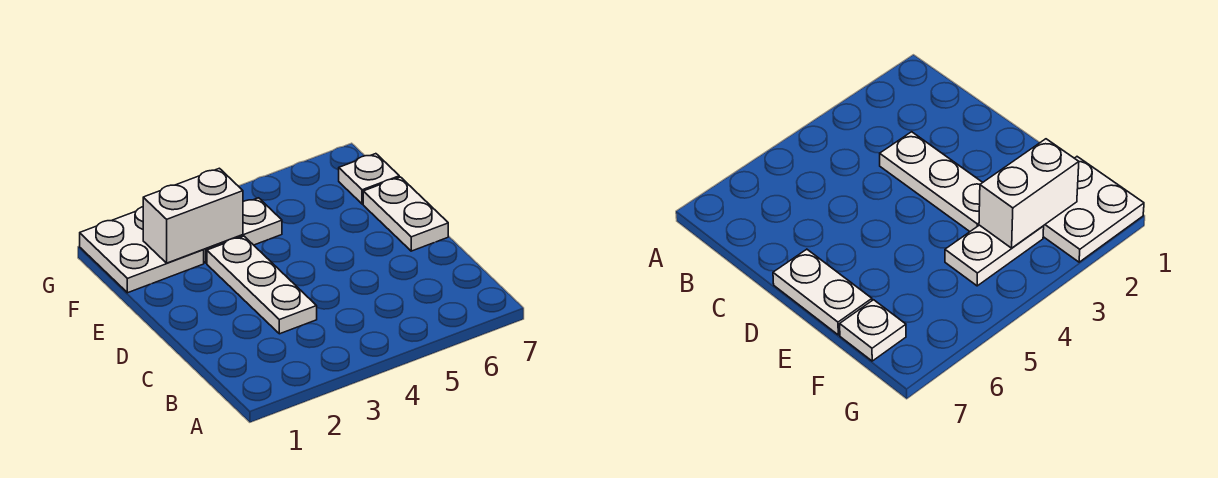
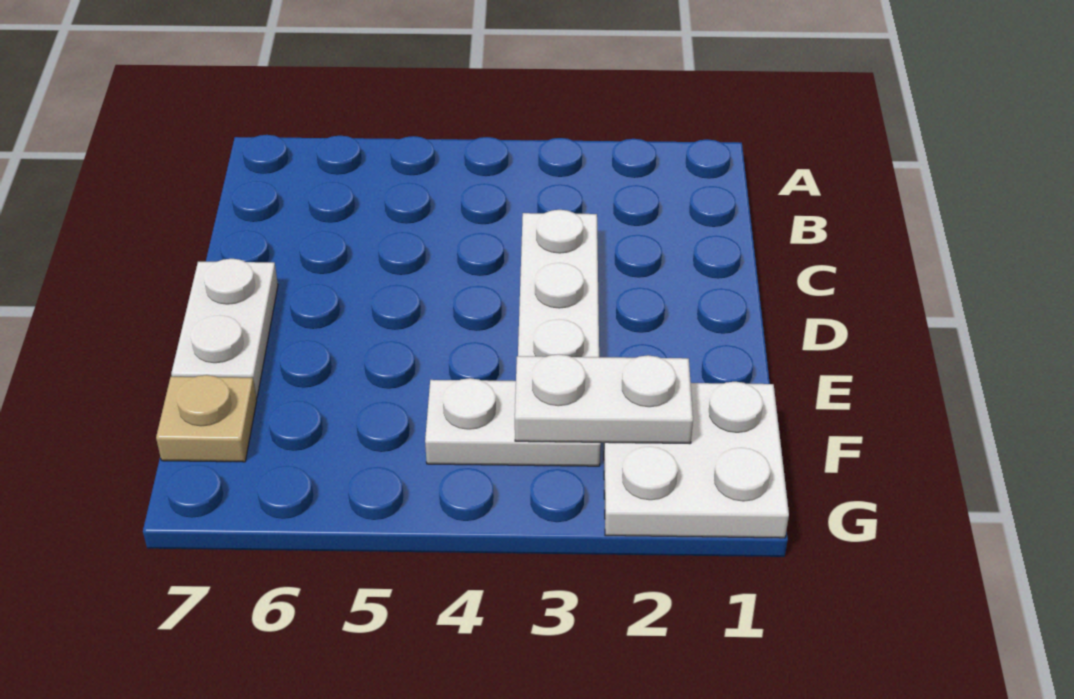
white 1x2 brick [143,168,243,263] -> white 1x2 plate [515,354,693,444]
white 1x1 plate [339,154,399,204] -> tan 1x1 plate [156,375,257,462]

